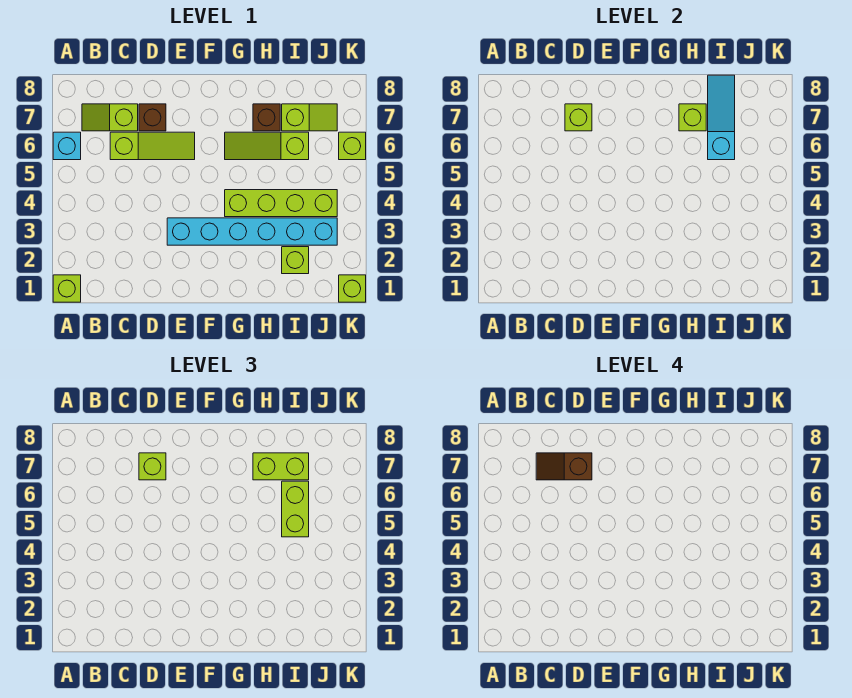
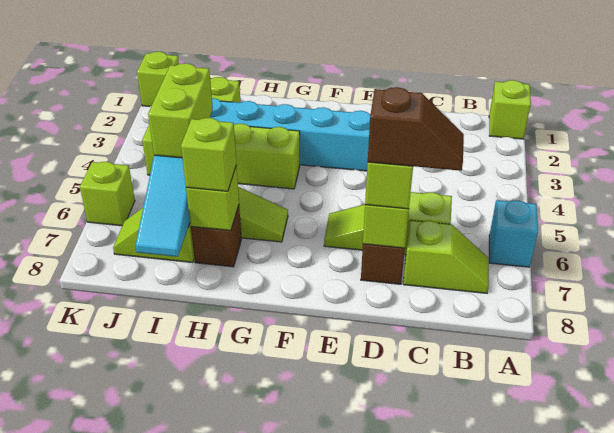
lime 1x2 brick [253,453,309,480] -> lime 1x1 brick [181,118,236,191]

